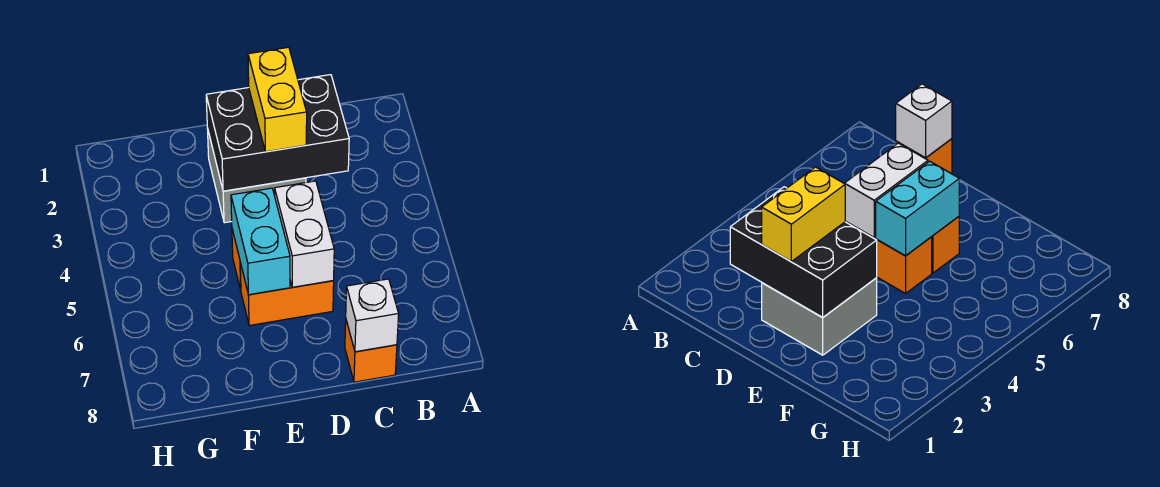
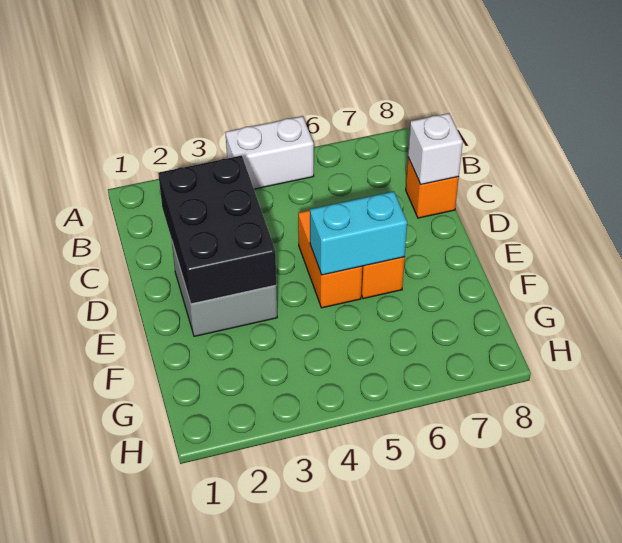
yellow 1x2 brick [248,47,307,152] -> none
white 1x2 brick [275,181,334,287] -> white 1x2 brick moved to [226,116,314,189]

